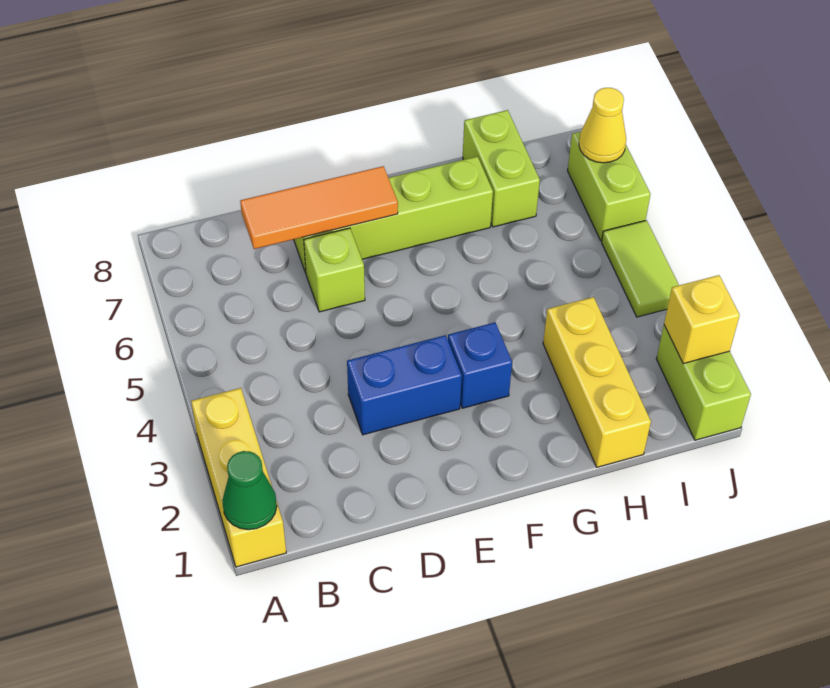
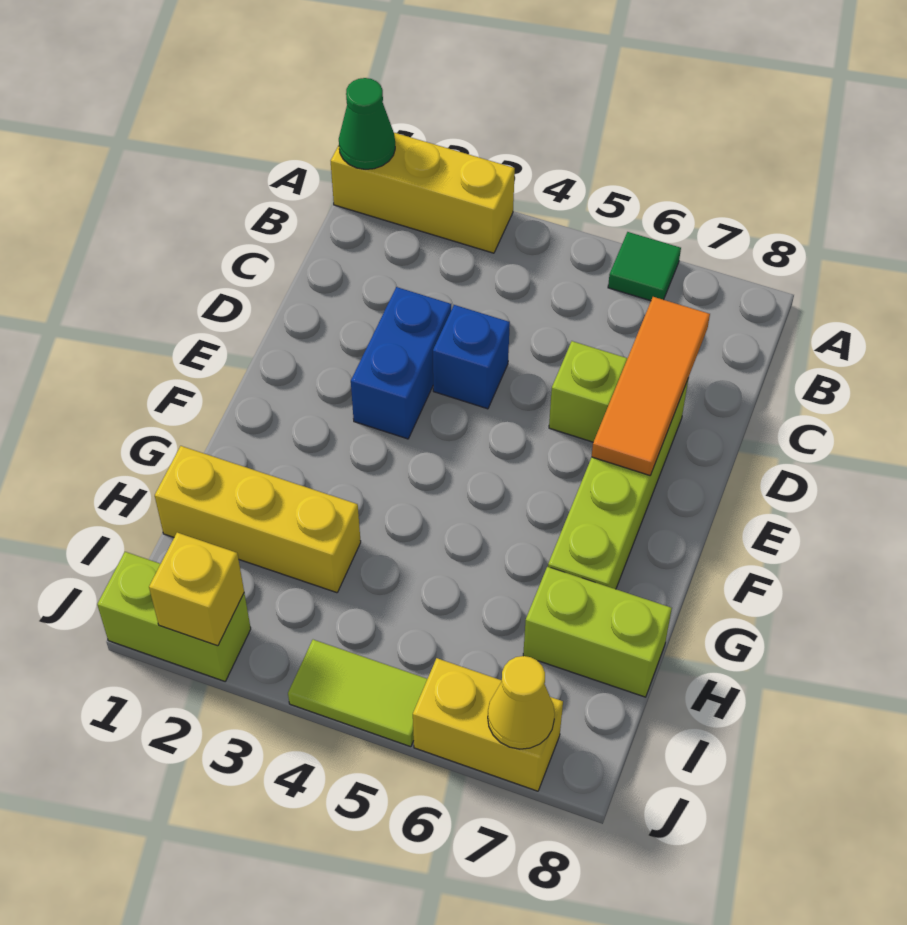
none -> green 1x1 tile [608,232,681,301]
blue 1x1 brick [448,322,512,408] -> blue 1x1 brick moved to [433,305,510,409]
lime 1x2 brick [568,132,650,241] -> yellow 1x2 brick [413,658,563,791]

